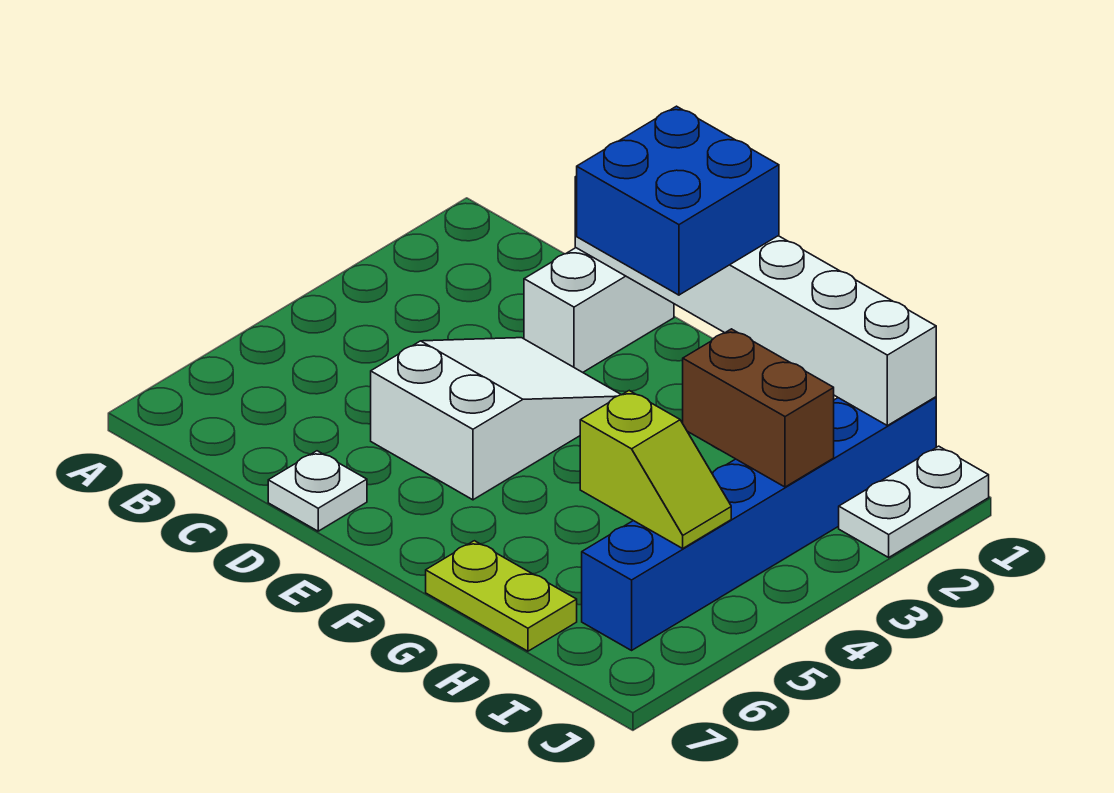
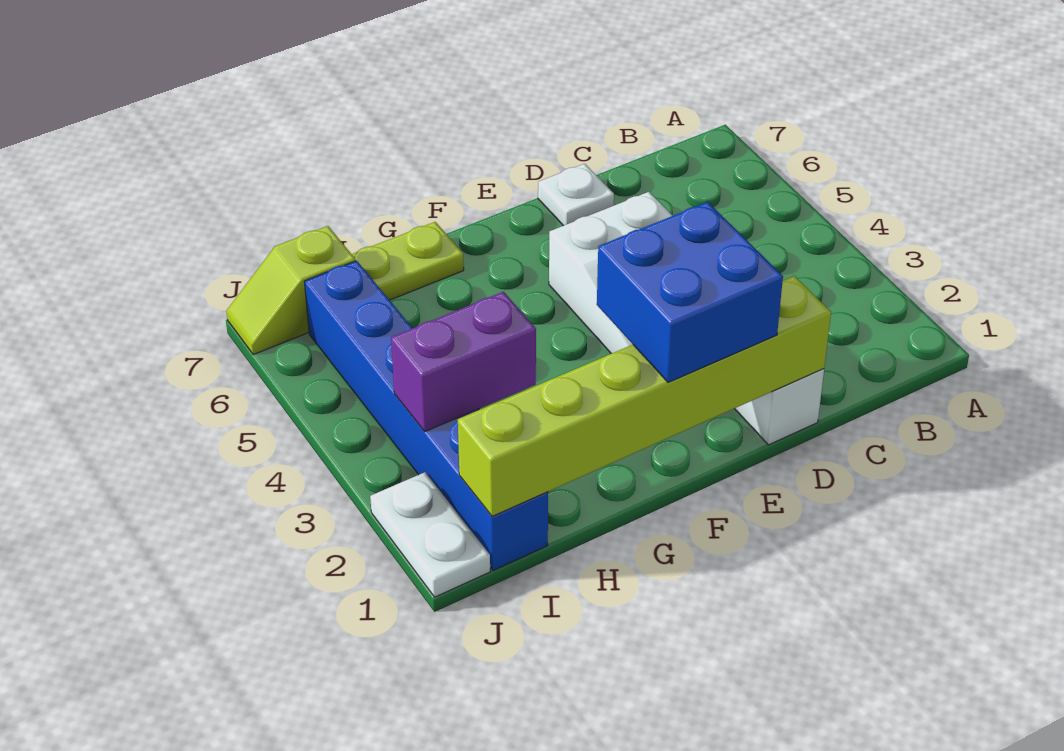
white 1x6 brick [575,176,936,426] -> lime 1x6 brick [458,276,831,516]
brown 1x2 brick [683,329,834,487] -> purple 1x2 brick [391,292,536,432]
lime 1x2 slope [580,391,731,548] -> lime 1x2 slope moved to [226,226,355,355]

